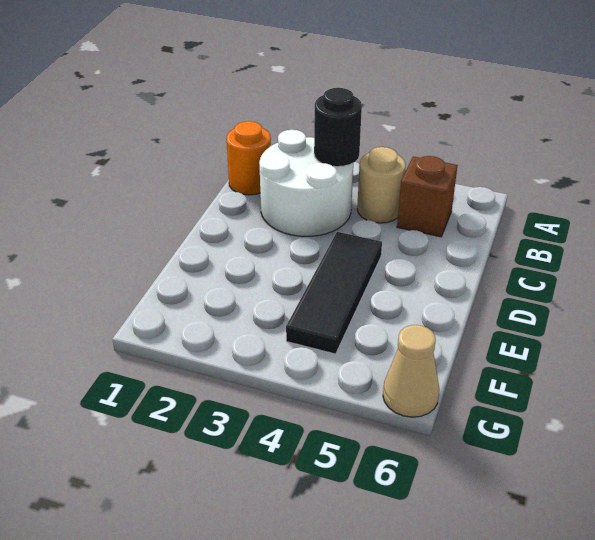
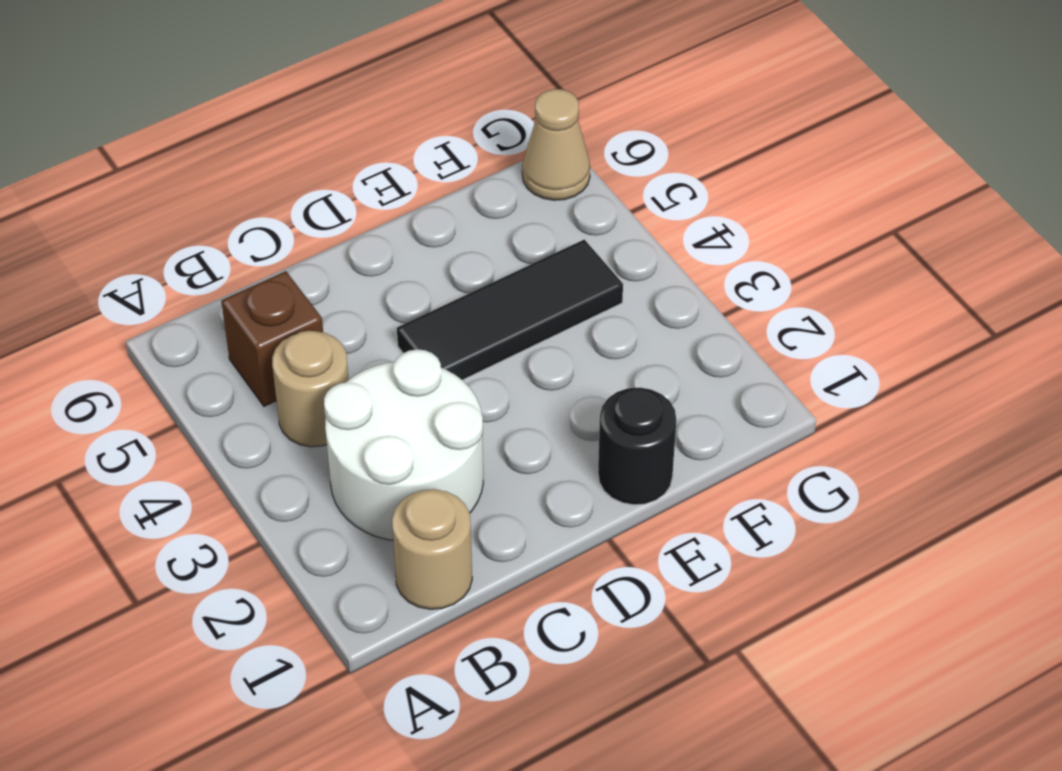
orange 1x1 round brick [227,121,271,195] -> tan 1x1 round brick [392,489,472,609]
black 1x1 round brick [314,88,362,167] -> black 1x1 round brick moved to [598,388,676,505]

